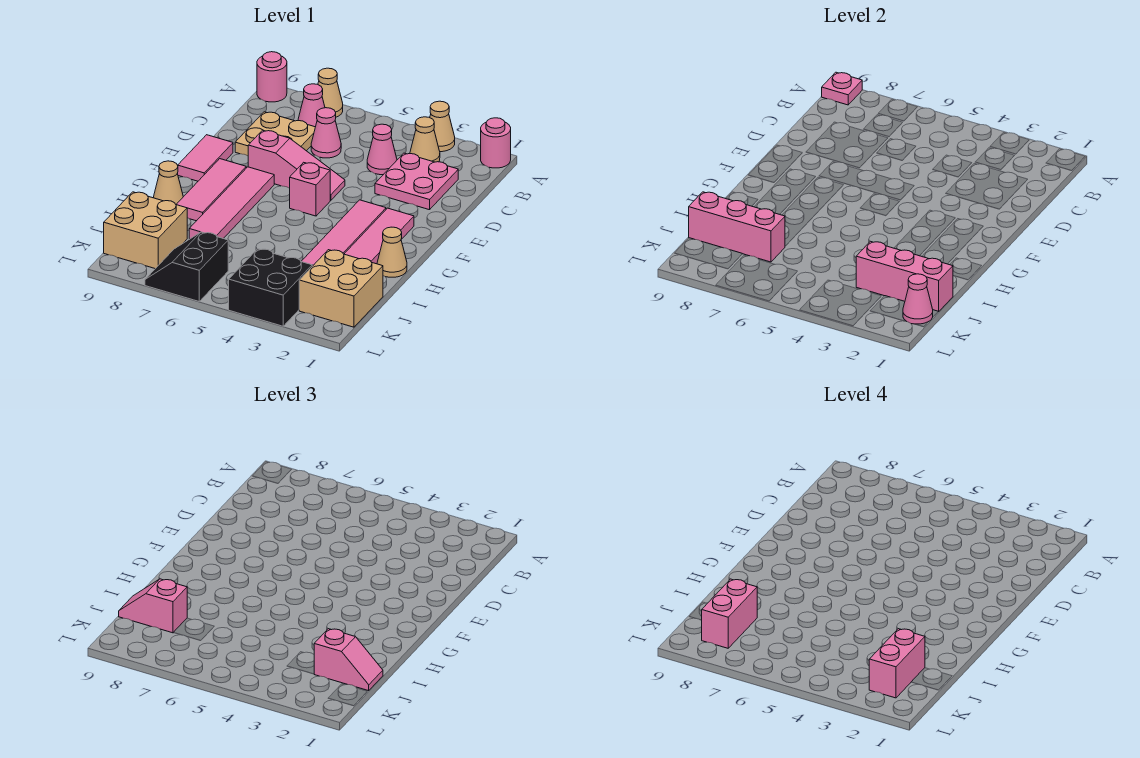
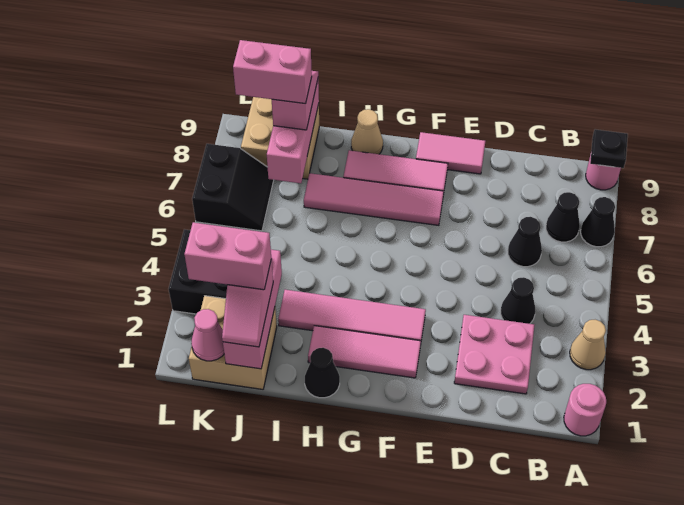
tan 1x1 cone [318,68,343,117] -> black 1x1 cone [581,197,615,247]
pink 1x1 plate [822,72,862,105] -> black 1x1 plate [590,129,628,168]
tan 1x1 cone [410,117,440,162] -> none
pink 1x1 cone [298,84,325,127] -> black 1x1 cone [546,192,580,242]
pink 1x1 cone [367,124,397,175] -> black 1x1 cone [501,277,536,324]
pink 1x1 cone [311,108,341,158] -> black 1x1 cone [508,217,542,267]
tan 2x2 plate [235,112,315,156] -> none
pink 1x3 slope [248,130,345,201] -> none
pink 1x1 brick [290,162,330,216] -> none
tan 1x1 cone [377,227,407,277] -> black 1x1 cone [305,348,340,398]
black 2x2 slope [145,232,228,301] -> black 2x2 slope turned to [192,144,274,231]

